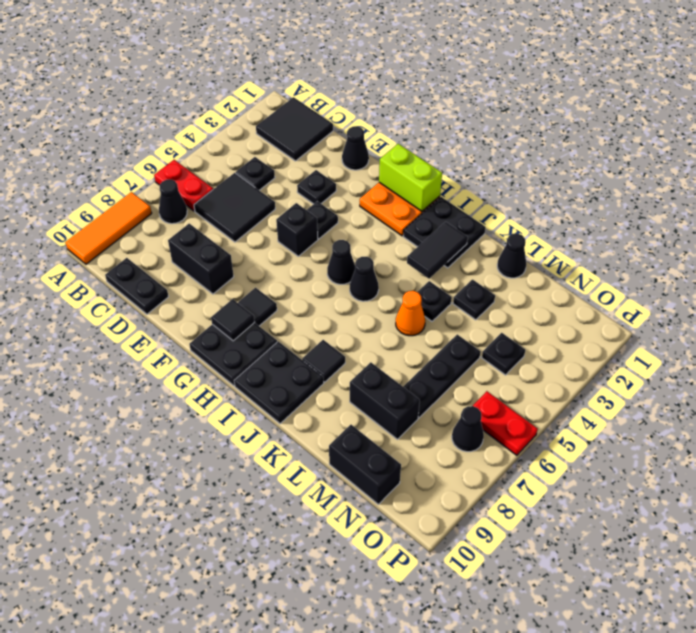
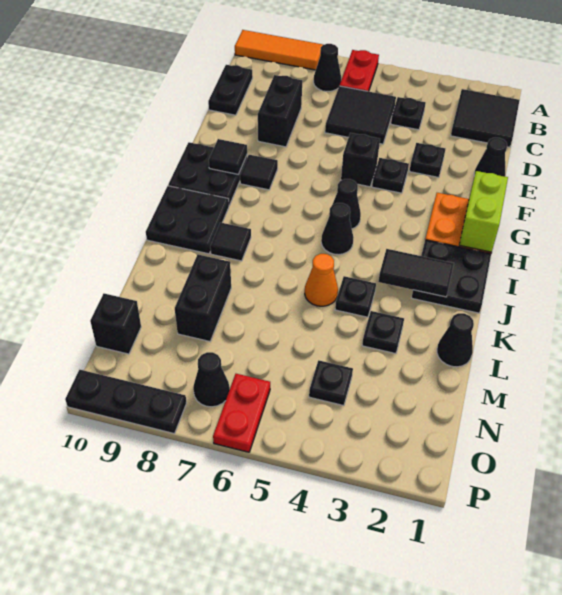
black 1x3 plate [403,334,481,418] -> black 1x3 plate moved to [65,370,186,434]
black 1x2 brick [329,425,401,504] -> black 1x1 brick [90,294,141,354]

